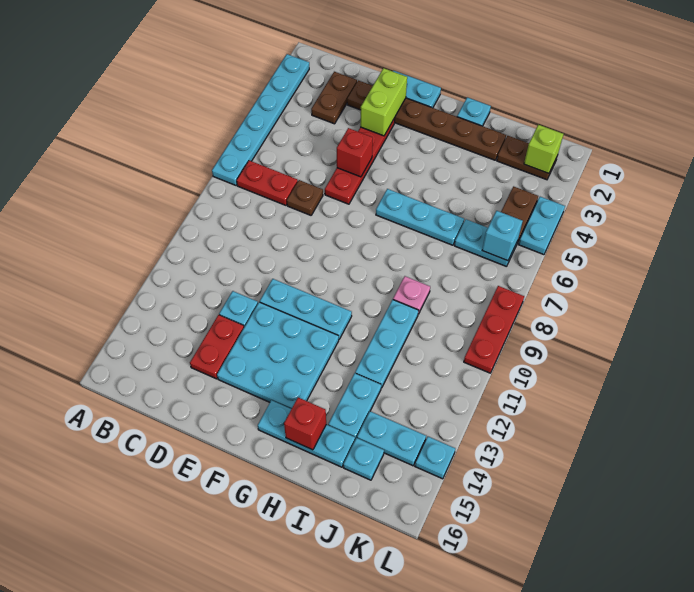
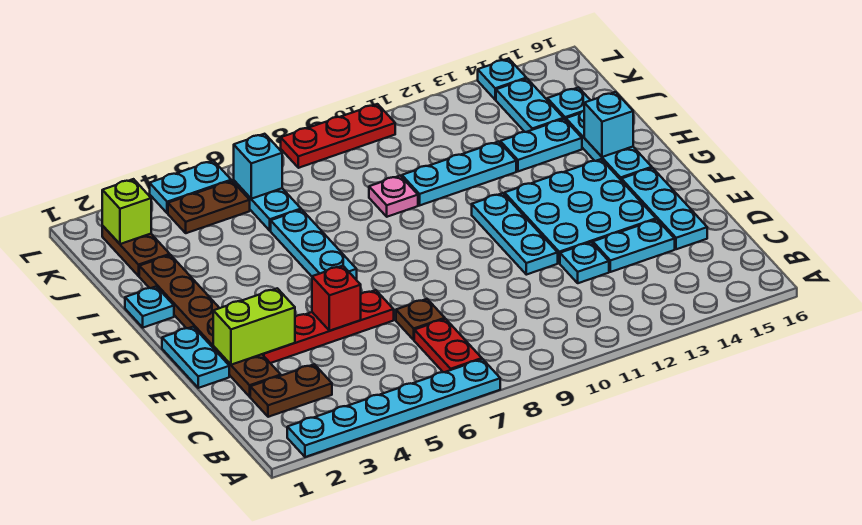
red 1x2 plate [190,315,244,379] -> cyan 1x2 plate [593,219,675,272]
none -> cyan 1x3 plate [621,168,707,249]
red 1x1 brick [284,398,326,450] -> cyan 1x1 brick [584,92,633,157]

